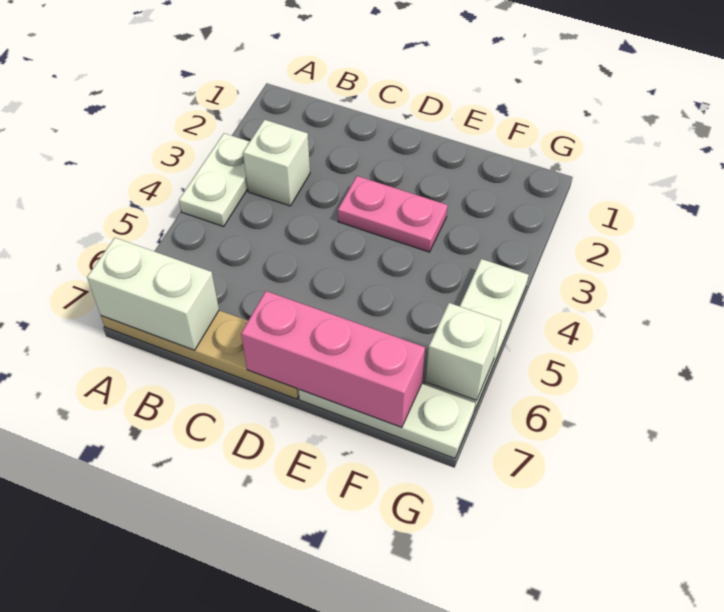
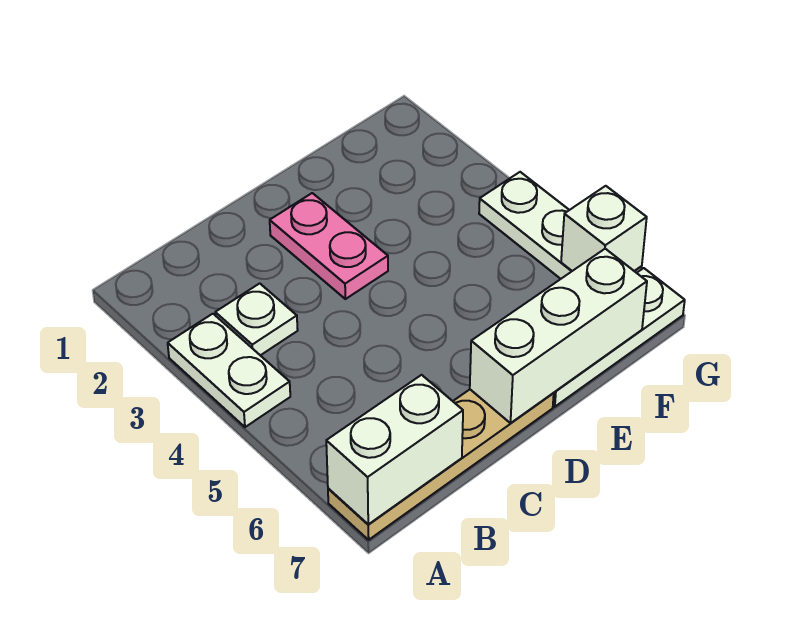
white 1x1 brick [243,120,310,206] -> white 1x1 plate [215,283,298,355]
pink 1x2 plate [338,176,448,252] -> pink 1x2 plate turned to [270,193,388,299]
pink 1x3 brick [241,291,425,428] -> white 1x3 brick [470,249,647,423]

